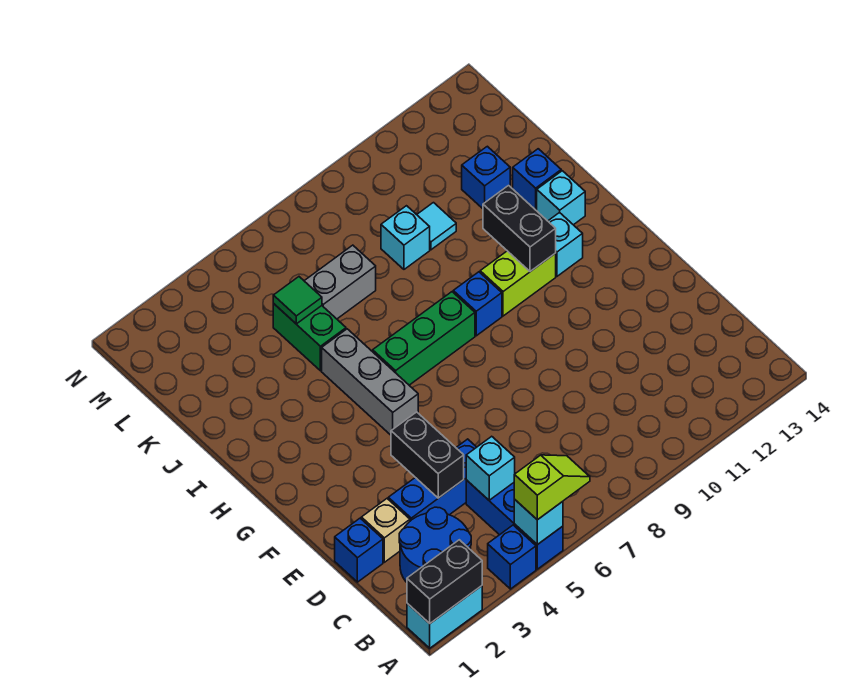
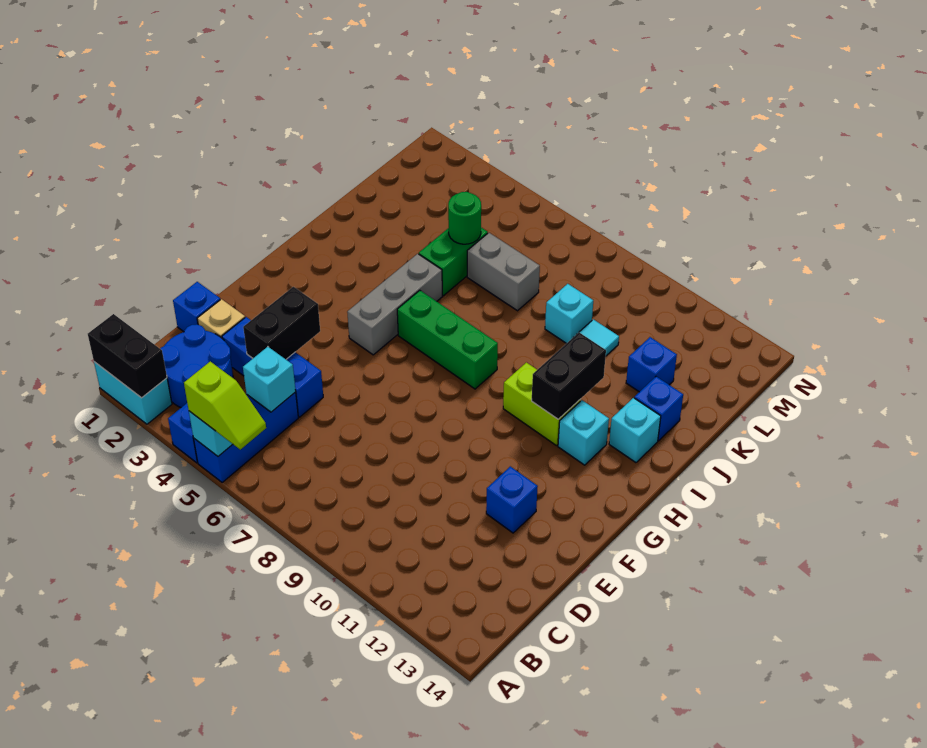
blue 1x1 brick [453,272,502,336] -> blue 1x1 brick moved to [486,466,538,533]
green 1x1 tile [273,277,322,324] -> green 1x1 round brick [448,192,481,244]

